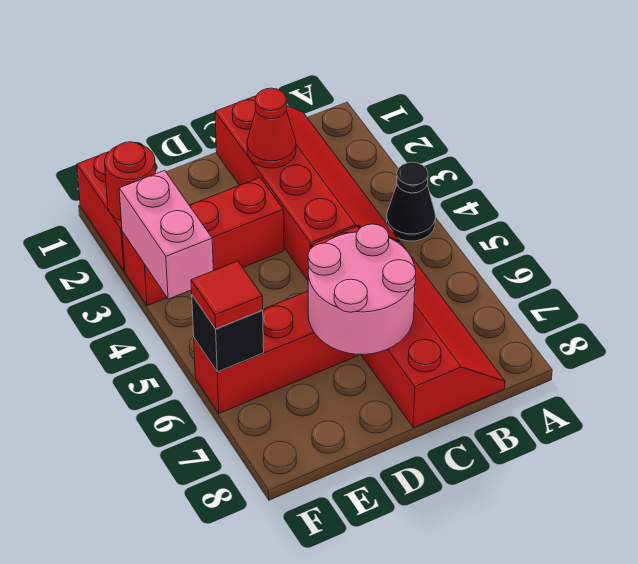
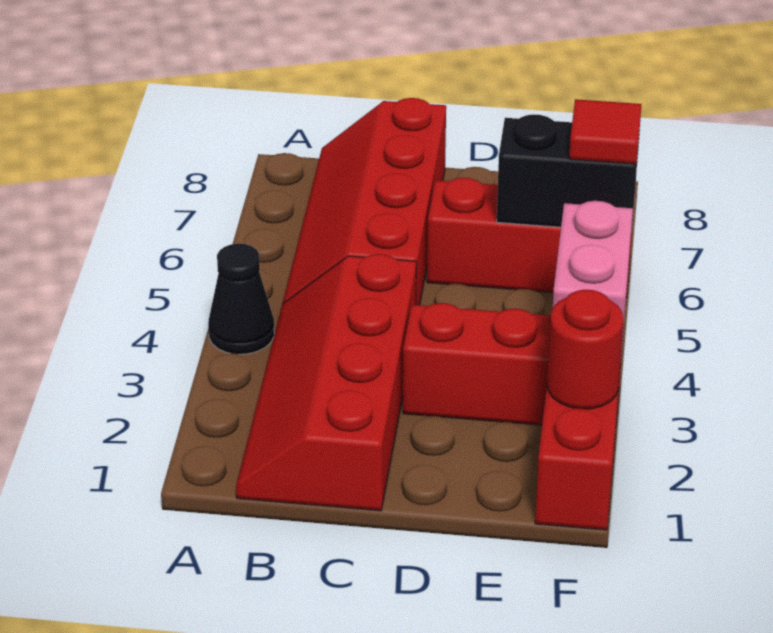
red 1x1 cone [247,88,296,168] -> none
pink 2x2 round brick [308,224,416,355] -> none
black 1x1 brick [192,295,264,372] -> black 1x2 brick [497,114,639,232]

